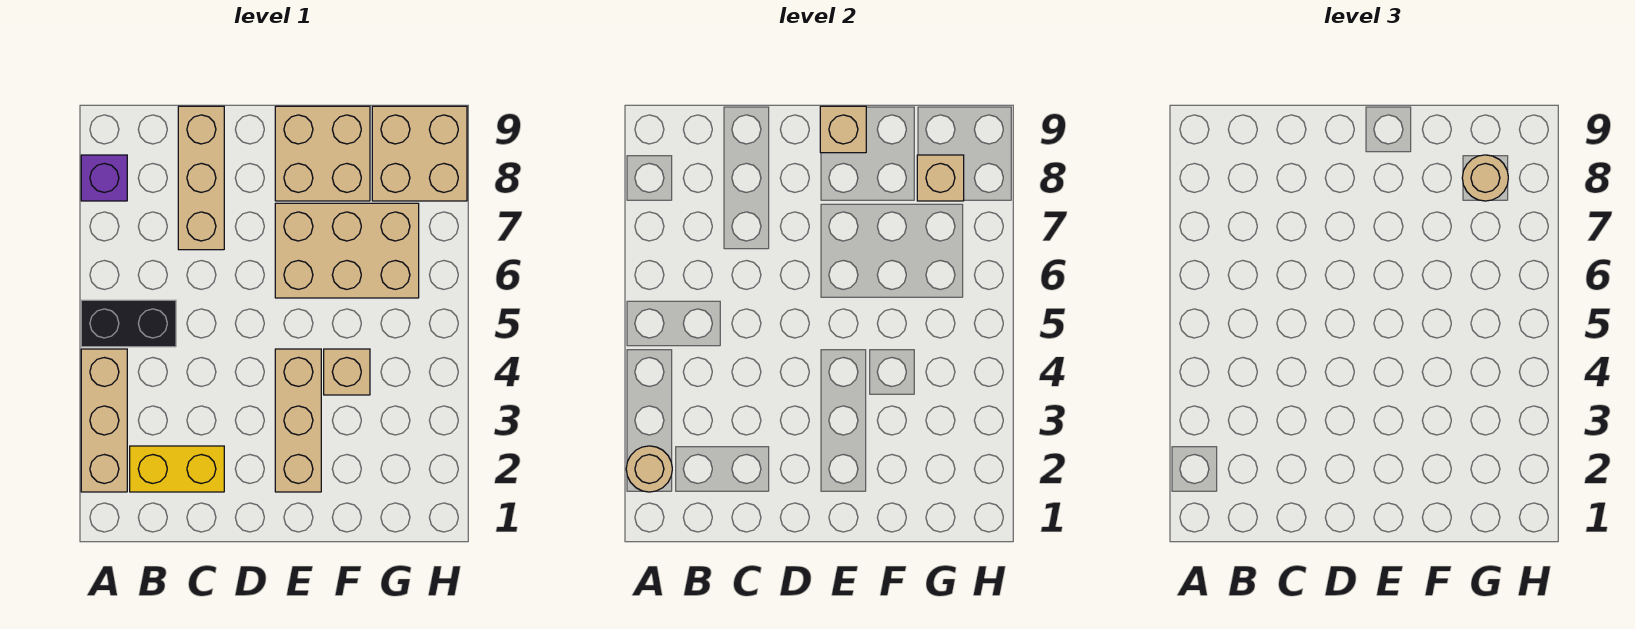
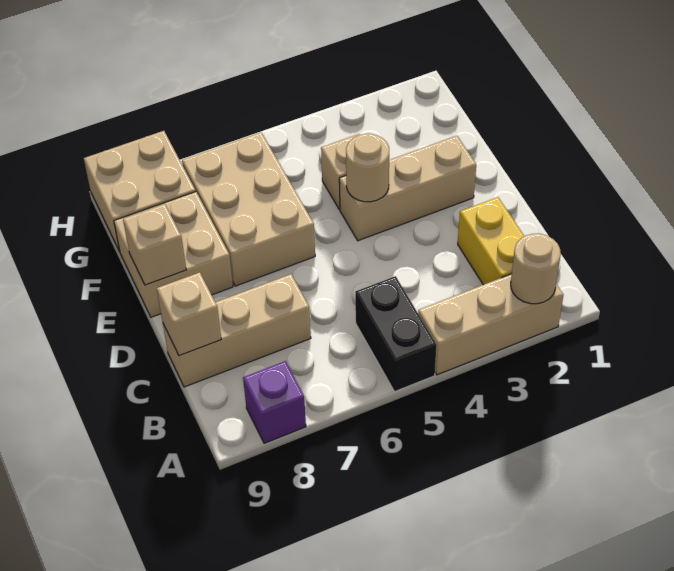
tan 1x1 brick [917,155,964,201] -> tan 1x1 brick moved to [157,272,221,356]
tan 1x1 round brick [1462,155,1508,201] -> tan 1x1 round brick moved to [346,133,389,202]

